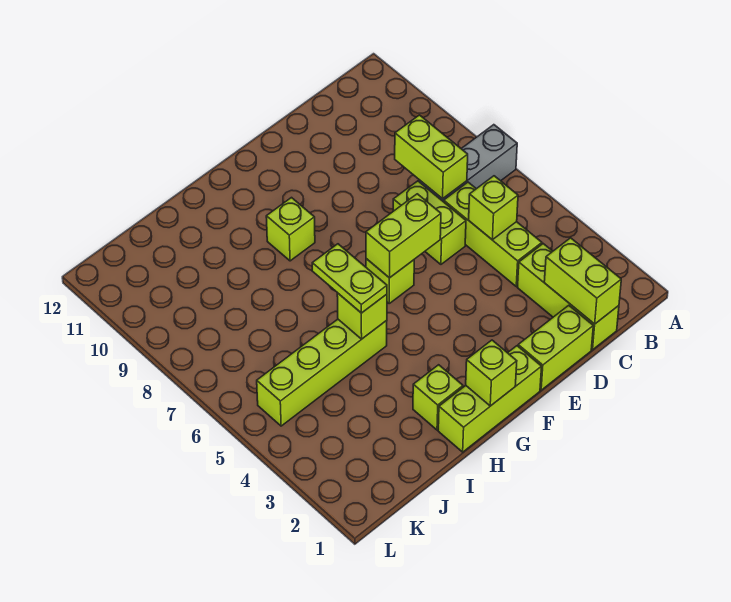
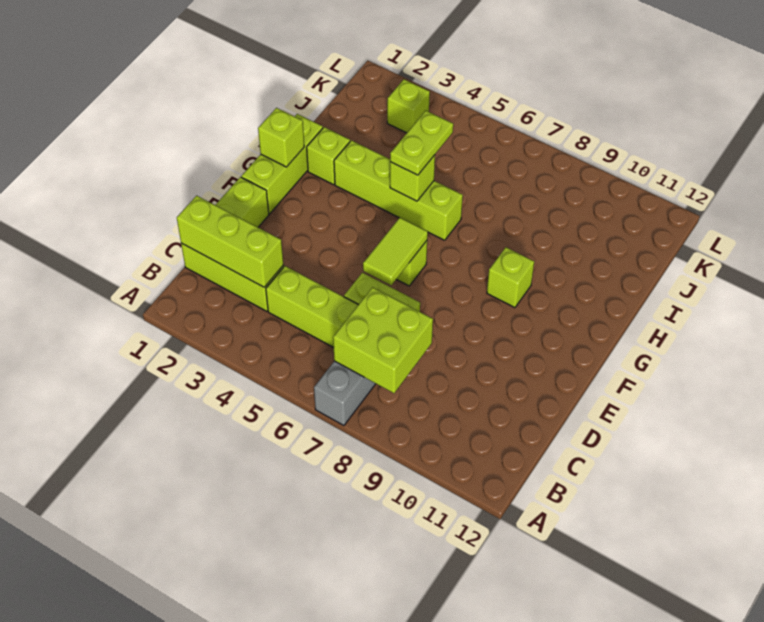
lime 1x2 brick [544,238,621,324] -> lime 1x3 brick [177,196,283,287]
lime 1x1 brick [469,176,518,240] -> lime 1x1 brick moved to [387,79,430,133]
lime 1x2 brick [395,115,468,199] -> lime 2x2 brick [333,287,433,393]
lime 1x2 brick [366,194,441,278] -> lime 1x2 tile [363,218,428,285]
lime 1x4 brick [257,319,387,426] -> lime 1x4 brick turned to [334,140,463,240]
lime 1x2 plate [312,244,387,313] -> lime 1x2 plate turned to [390,111,453,175]

